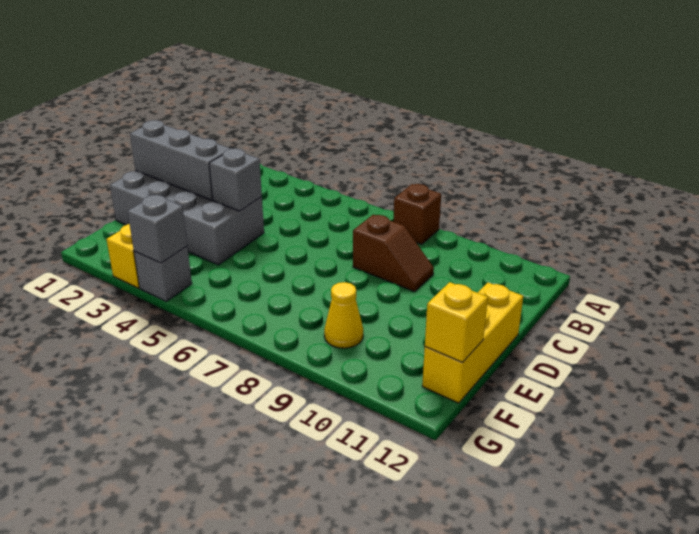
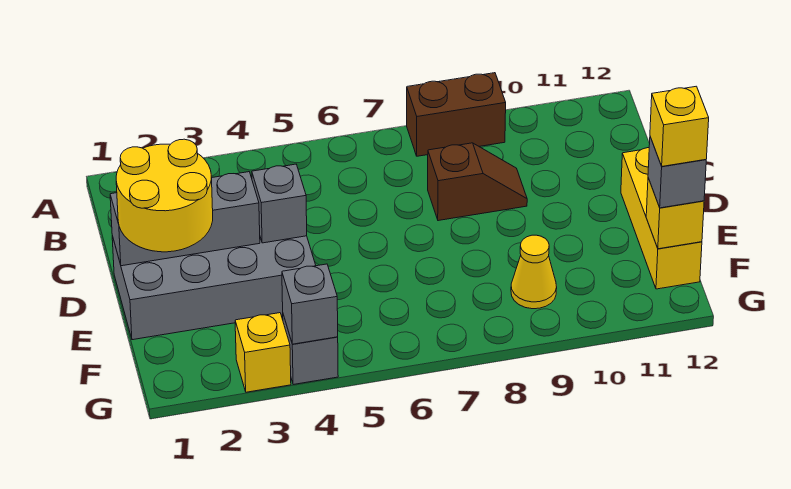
brown 1x1 brick [393,184,441,244] -> brown 1x2 brick [407,73,506,156]
none -> yellow 2x2 round brick [116,139,213,252]
none -> grey 1x1 brick [648,137,706,208]
none -> yellow 1x1 brick [650,86,709,166]

